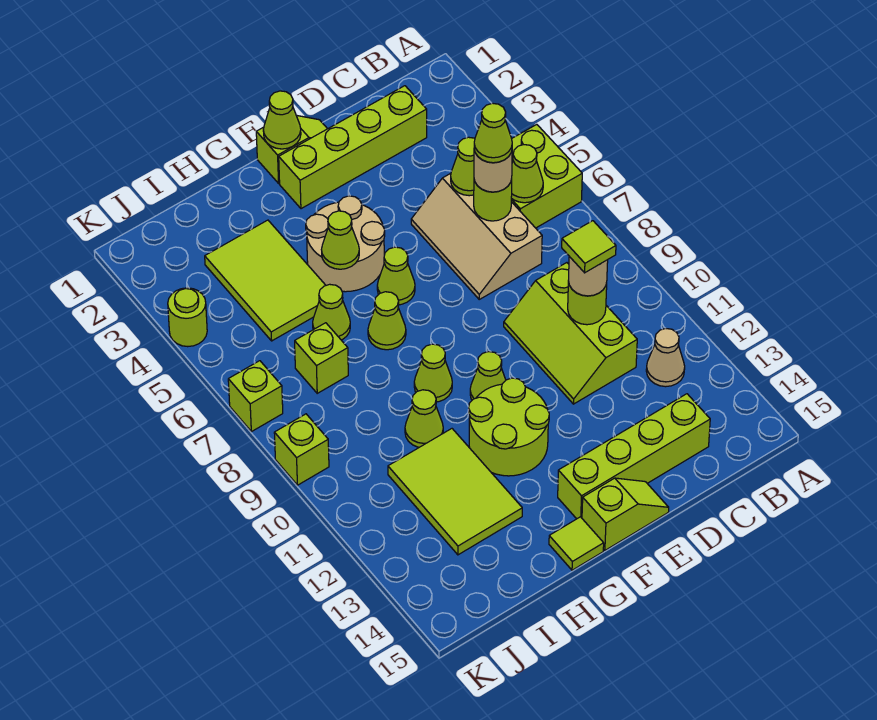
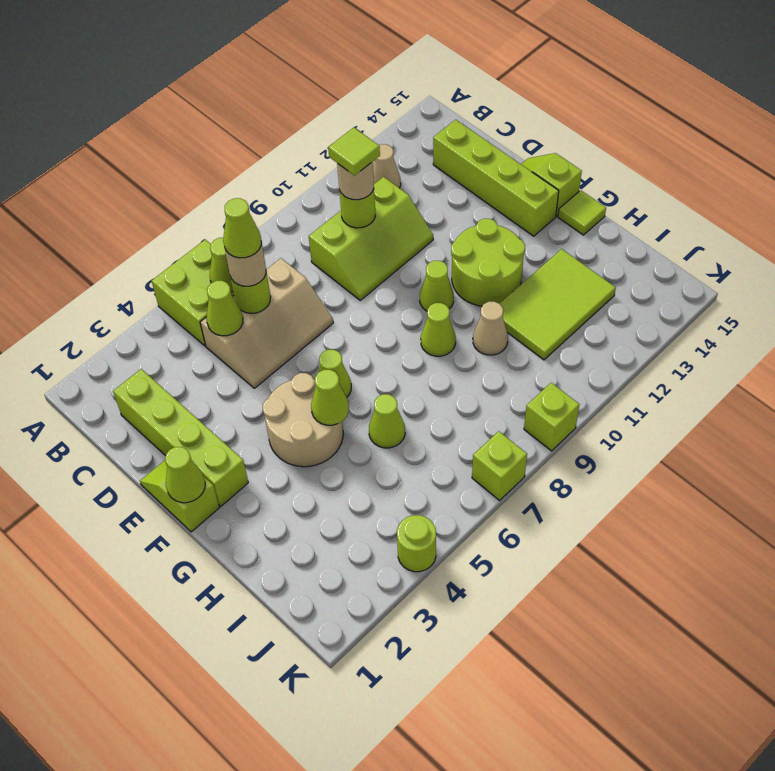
lime 1x1 cone [368,292,406,350] -> none
lime 2x3 tile [205,220,326,341] -> none
lime 1x1 cone [405,390,443,447] -> tan 1x1 cone [473,302,508,355]
lime 1x1 brick [295,323,348,393] -> none

